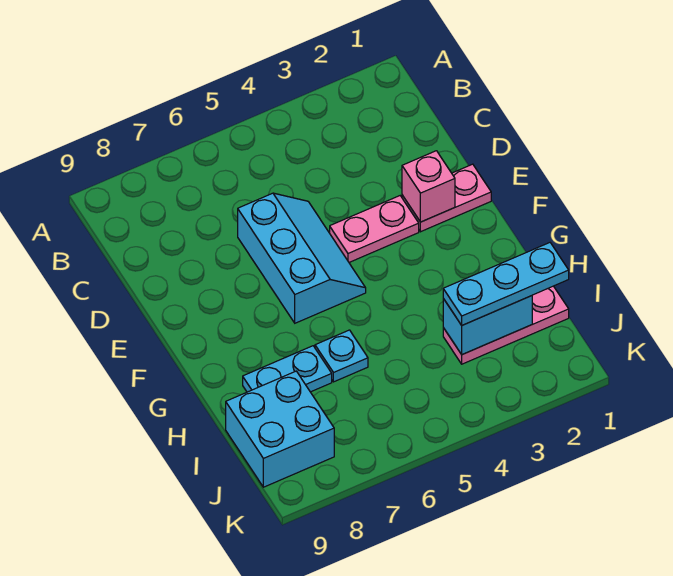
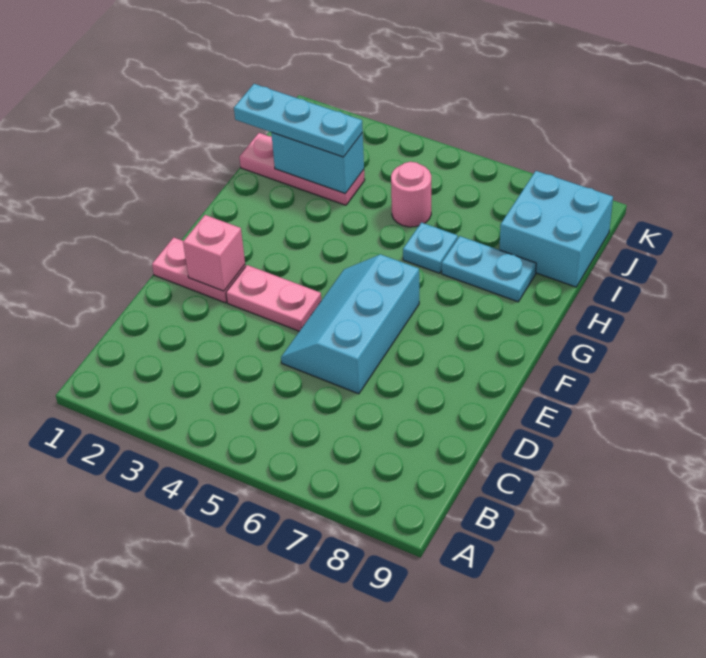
none -> pink 1x1 round brick [391,162,431,227]

